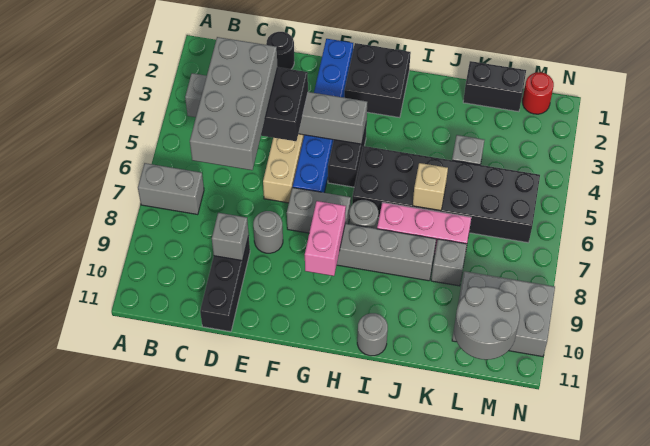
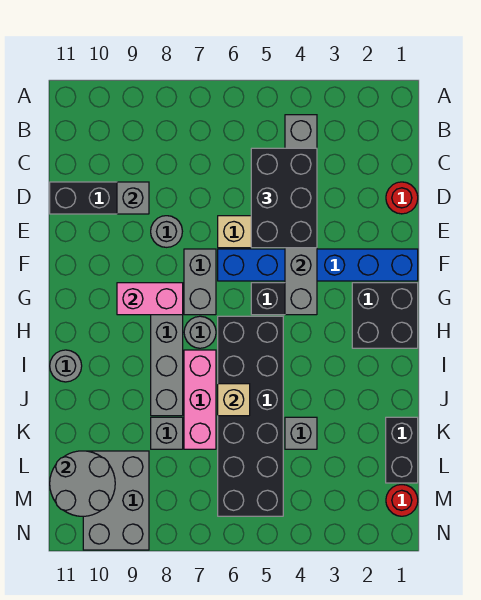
grey 1x2 brick [138,163,204,215] -> none
grey 2x4 brick [190,37,277,170] -> none
black 1x1 round brick [266,32,294,69] -> red 1x1 round brick [386,182,418,214]

